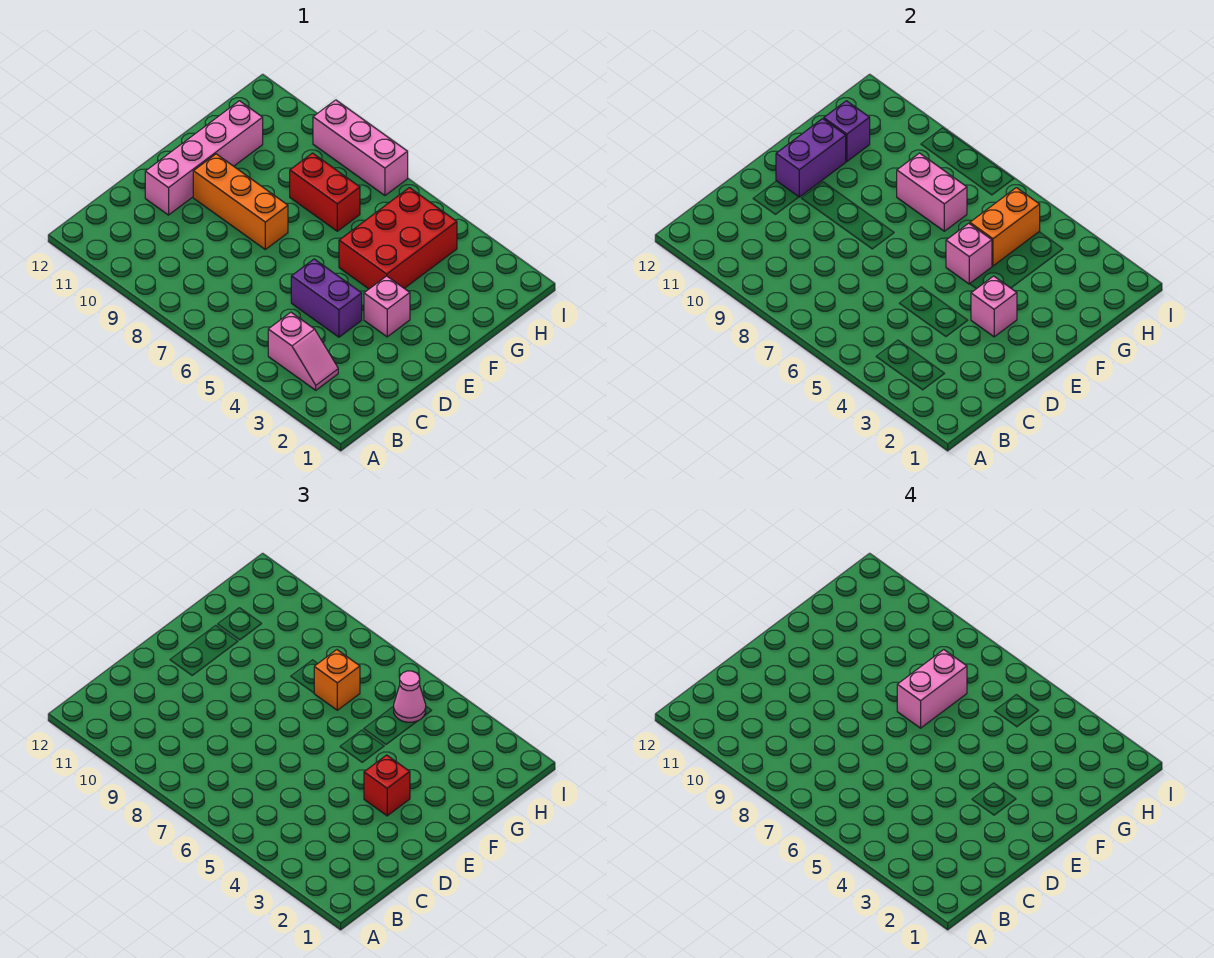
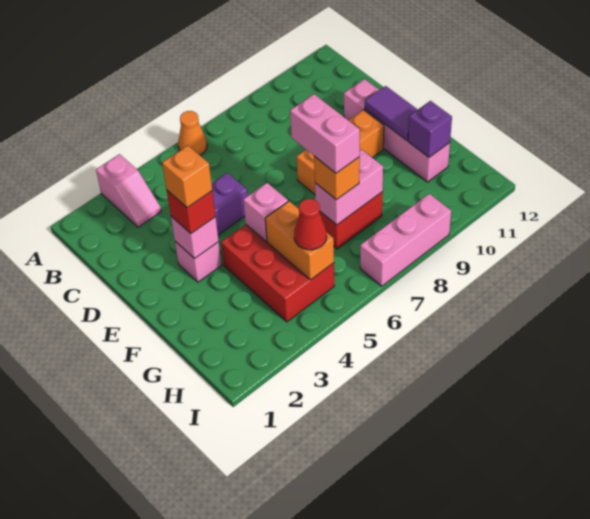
none -> orange 1x1 cone [178,111,207,155]
pink 1x2 slope [268,312,338,390] -> pink 1x2 slope turned to [96,154,161,227]
none -> orange 1x1 brick [162,146,212,208]
purple 1x2 brick [776,119,846,197] -> purple 1x2 tile [365,86,418,140]
pink 1x1 cone [394,671,426,722] -> red 1x1 cone [294,199,327,250]

